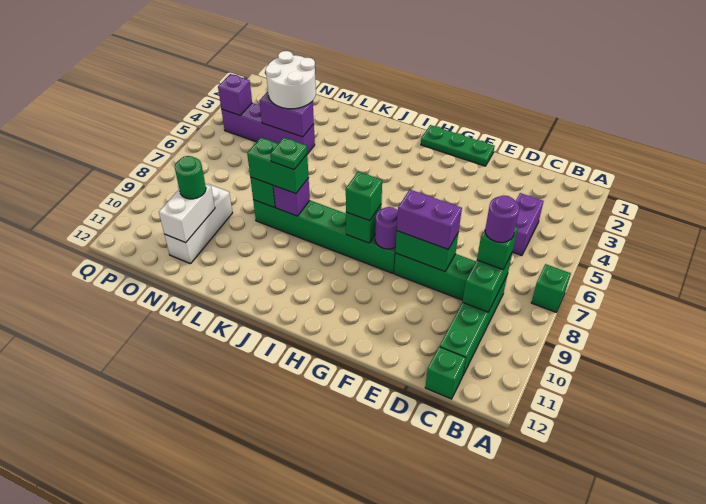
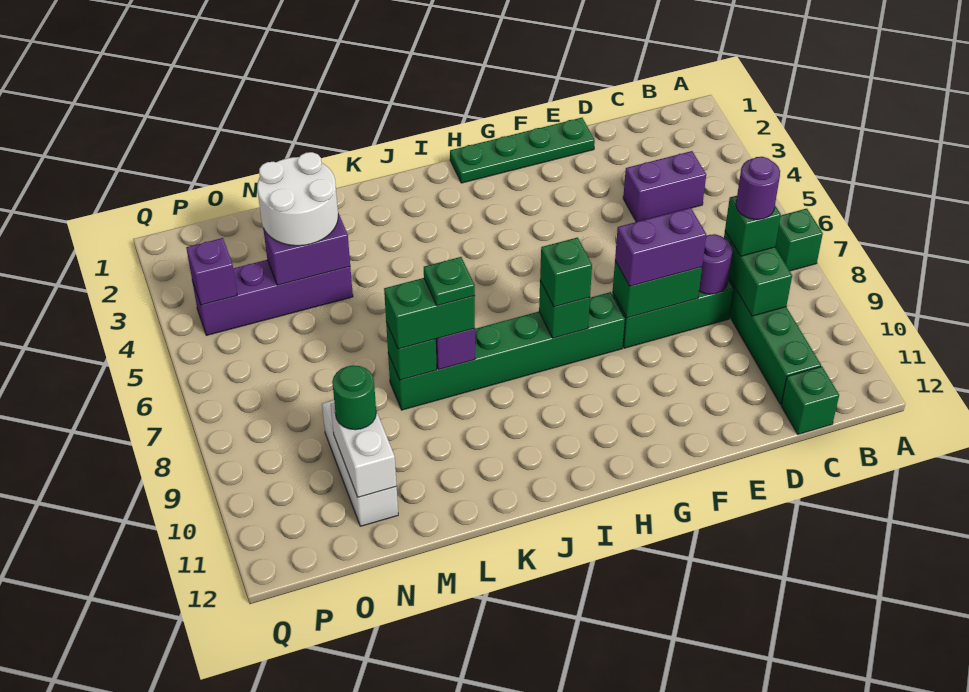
purple 1x2 brick [513,193,544,256] -> purple 1x2 brick turned to [623,151,706,222]
green 1x3 plate [421,125,495,166] -> green 1x4 plate [450,118,595,183]
purple 1x1 round brick [375,207,398,249] -> purple 1x1 round brick moved to [699,234,732,294]

